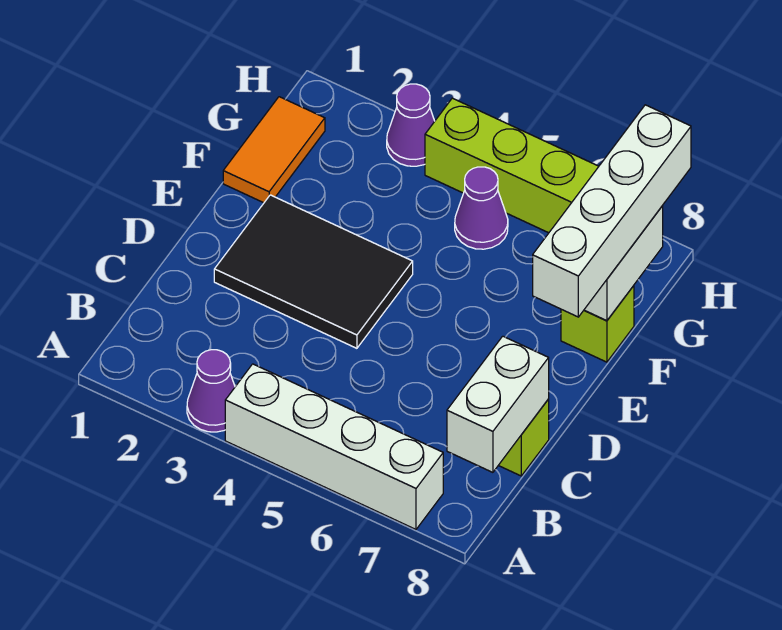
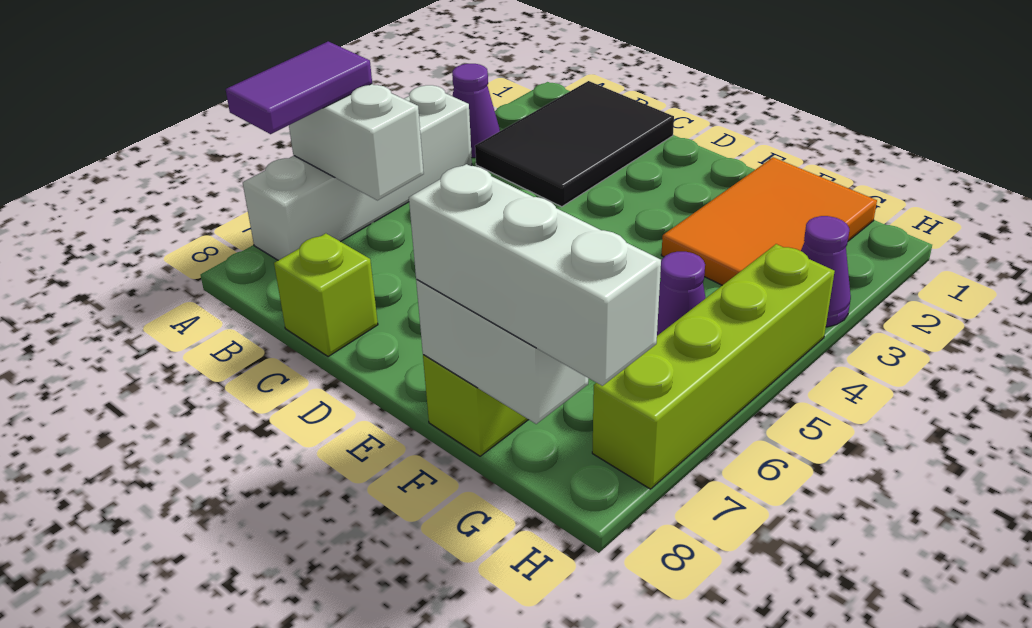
none -> purple 1x2 tile [226,41,372,134]
white 1x2 brick [447,336,549,472] -> white 1x2 brick moved to [289,84,424,200]
black 2x3 tile [214,195,413,348] -> black 2x3 tile moved to [475,81,674,207]
white 1x4 brick [533,105,691,317] -> white 1x3 brick [409,164,661,386]
orange 1x2 tile [223,97,325,203] -> orange 2x3 tile [661,157,877,285]

